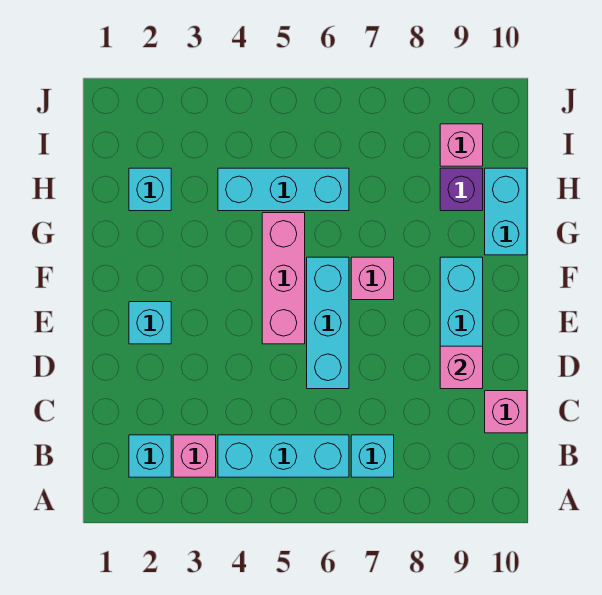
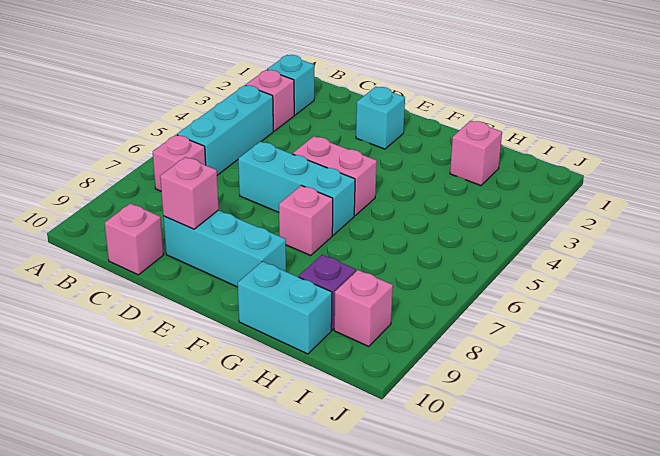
cyan 1x1 brick [351,435,394,477] -> pink 1x1 brick [153,135,206,191]
pink 1x3 brick [262,213,305,344] -> pink 1x2 brick [293,136,377,216]
cyan 1x1 brick [129,168,171,211] -> pink 1x1 brick [450,121,502,186]
cyan 1x3 brick [218,168,349,211] -> none

